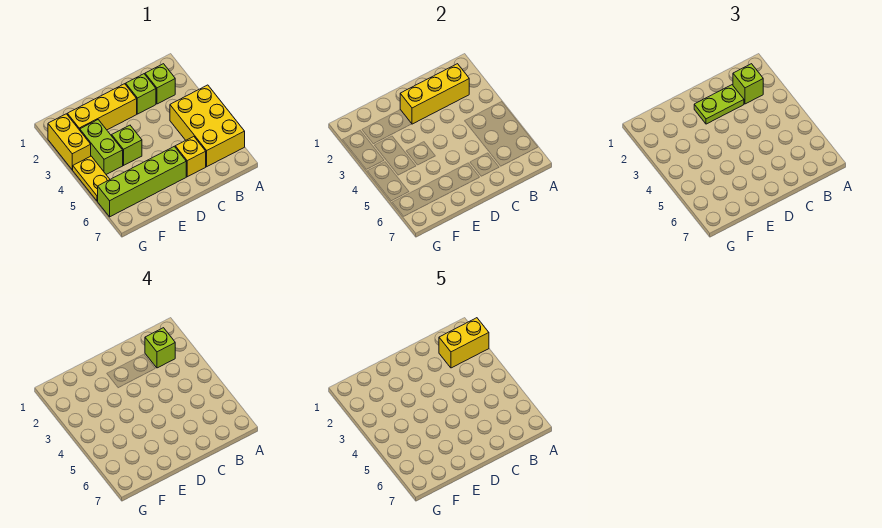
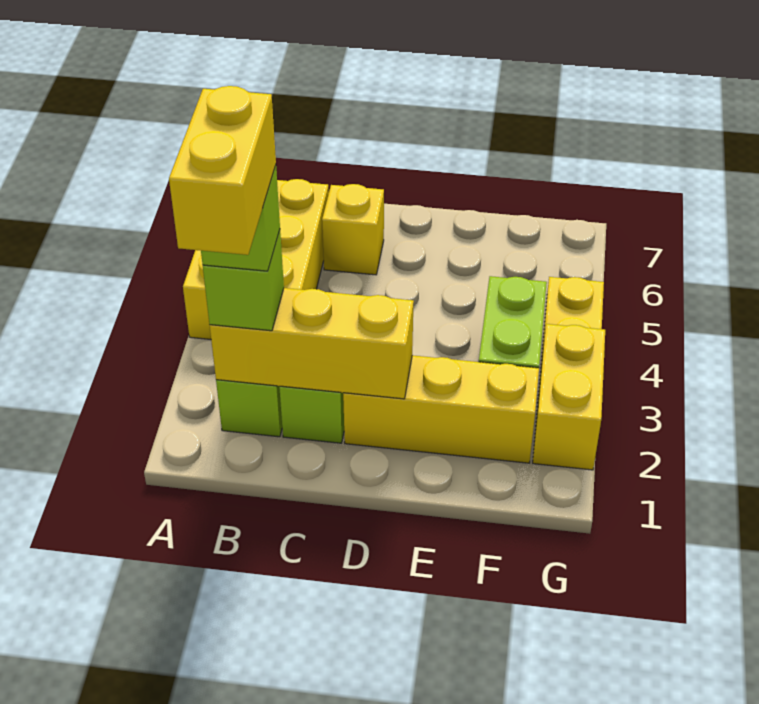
yellow 1x2 brick [439,318,489,368] -> yellow 1x2 brick turned to [169,86,276,255]
lime 1x2 plate [694,85,744,124] -> none
lime 1x4 brick [98,146,186,217] -> none
lime 1x1 brick [112,125,142,165] -> none

